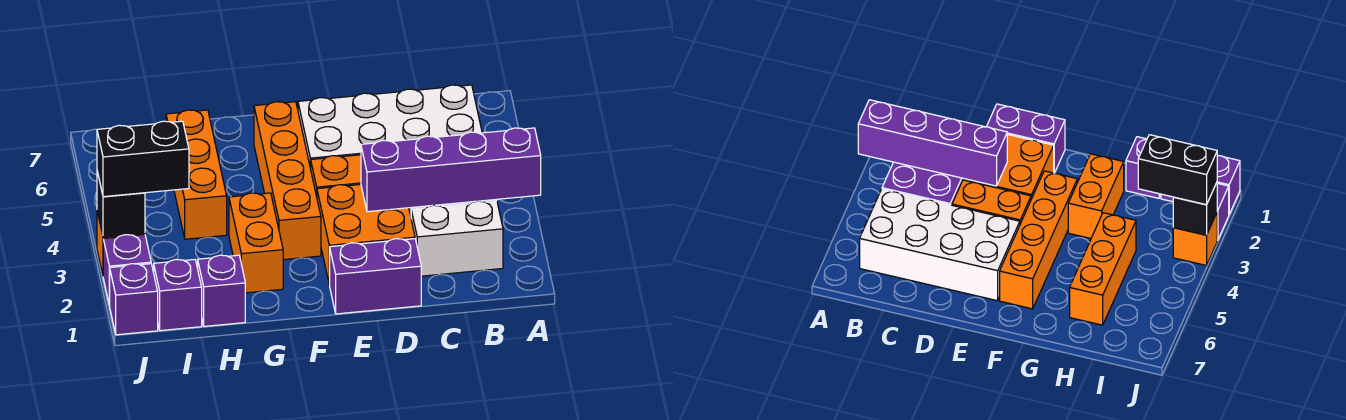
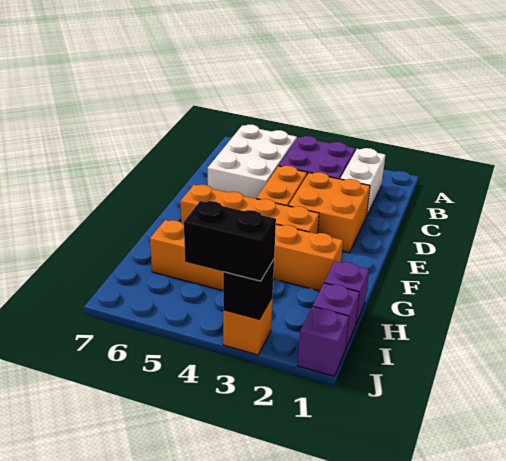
purple 1x4 brick [361,128,541,212] -> none
white 2x4 brick [298,85,482,169] -> white 2x3 brick [208,125,297,199]
purple 1x2 brick [330,239,421,314] -> none
black 1x2 brick [97,121,189,197] -> black 1x2 brick turned to [184,201,276,281]
purple 1x1 brick [103,235,151,305] -> none

